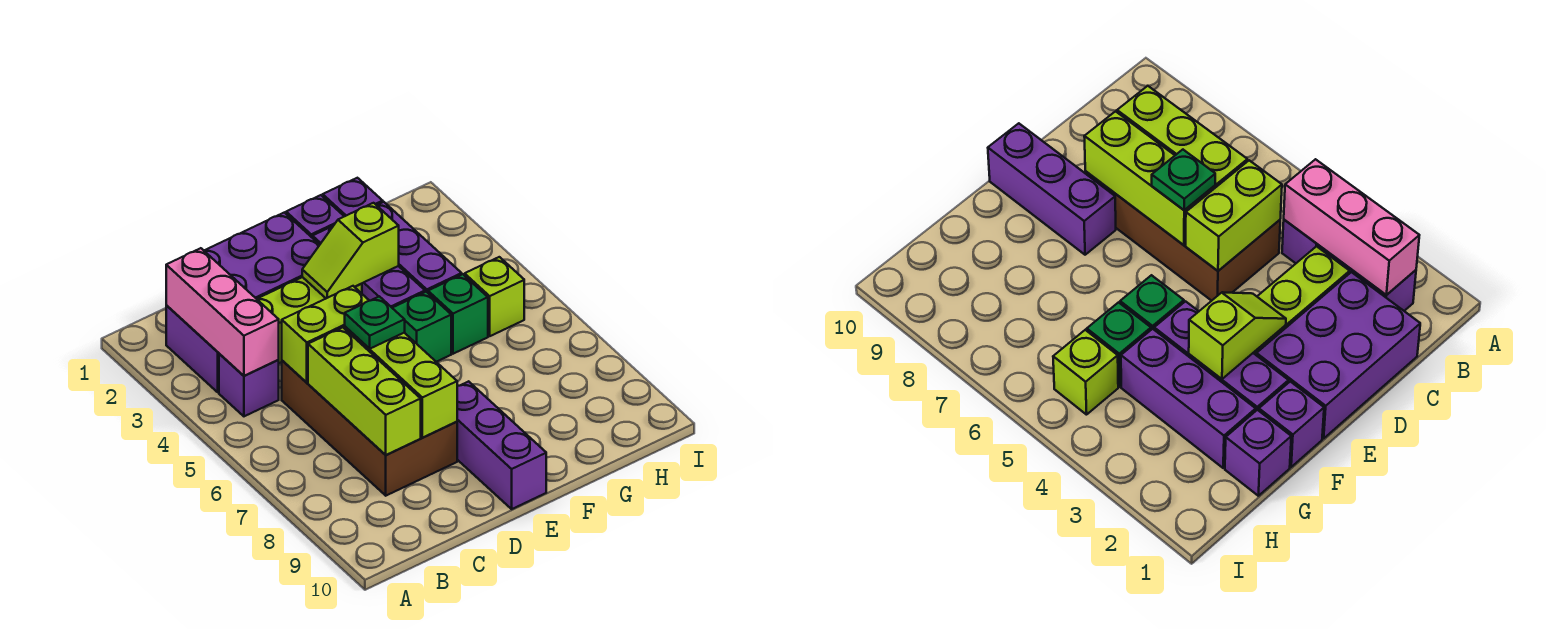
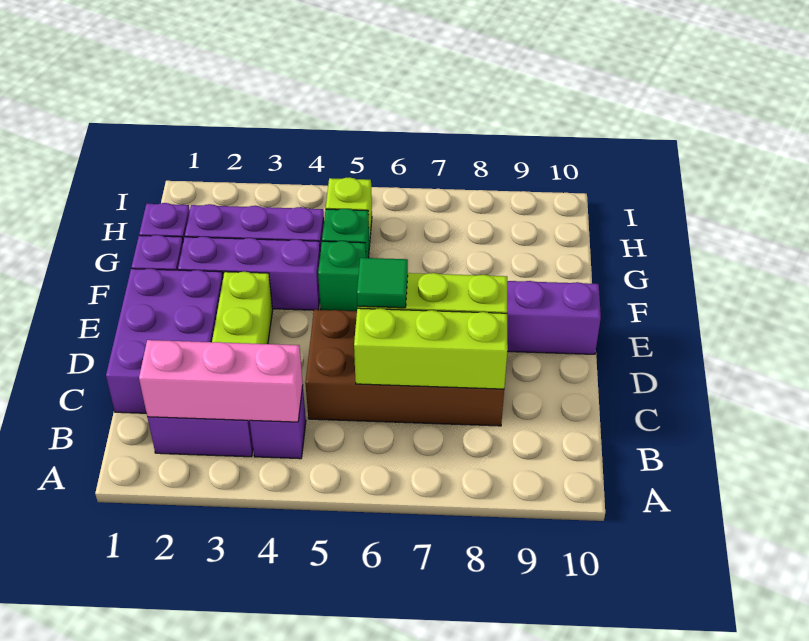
lime 1x2 brick [282,286,369,383] -> none
green 1x1 plate [345,296,405,349] -> green 1x1 tile [357,258,408,308]
lime 1x2 slope [302,203,399,298] -> none

